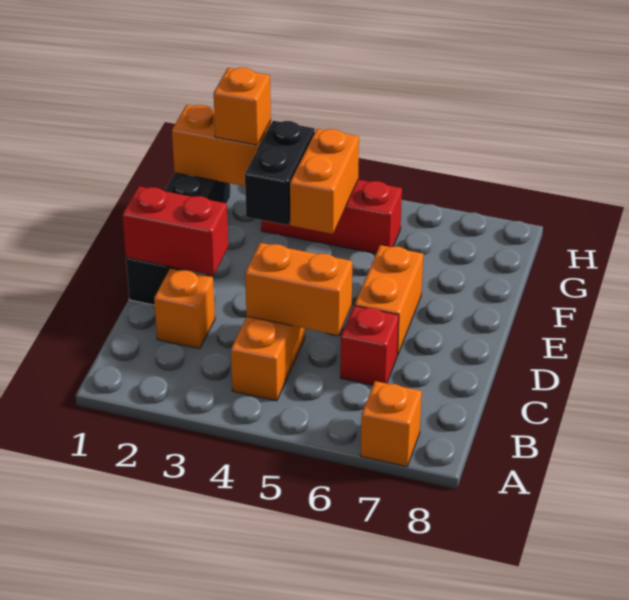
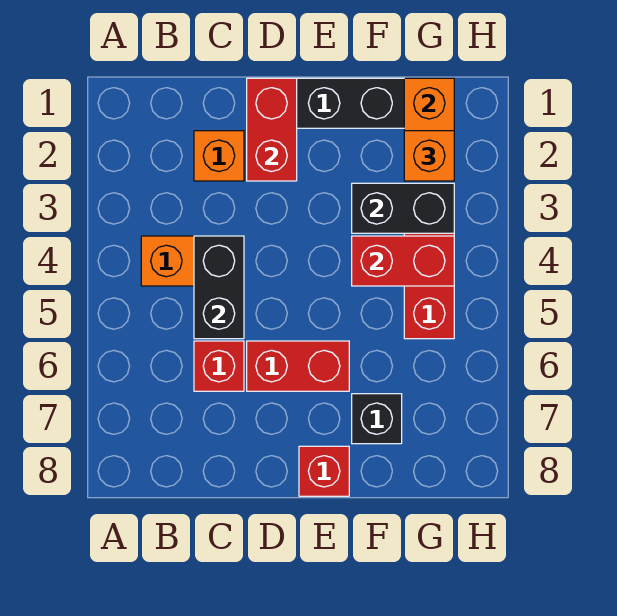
orange 1x1 brick [361,381,422,467] -> none
orange 1x2 brick [245,243,352,335] -> black 1x2 brick [194,236,244,339]
orange 1x2 brick [355,245,423,355] -> red 1x2 brick [247,341,349,391]
none -> red 1x1 brick [299,446,349,496]
orange 1x2 brick [290,129,359,234] -> red 1x2 brick [352,236,454,286]
none -> black 1x1 brick [352,394,402,444]

